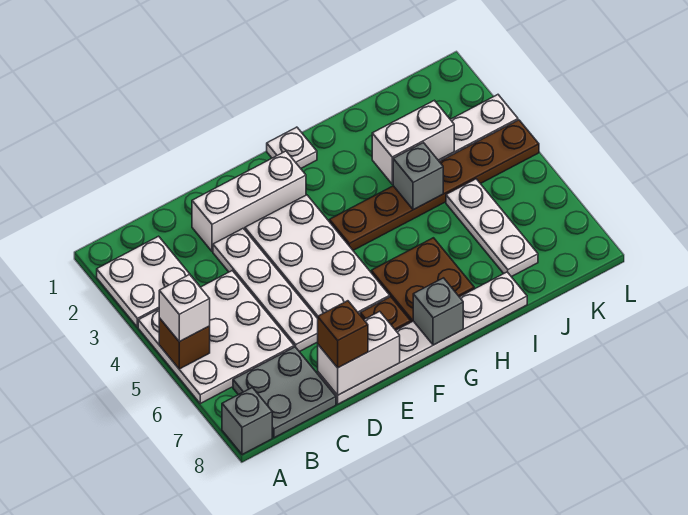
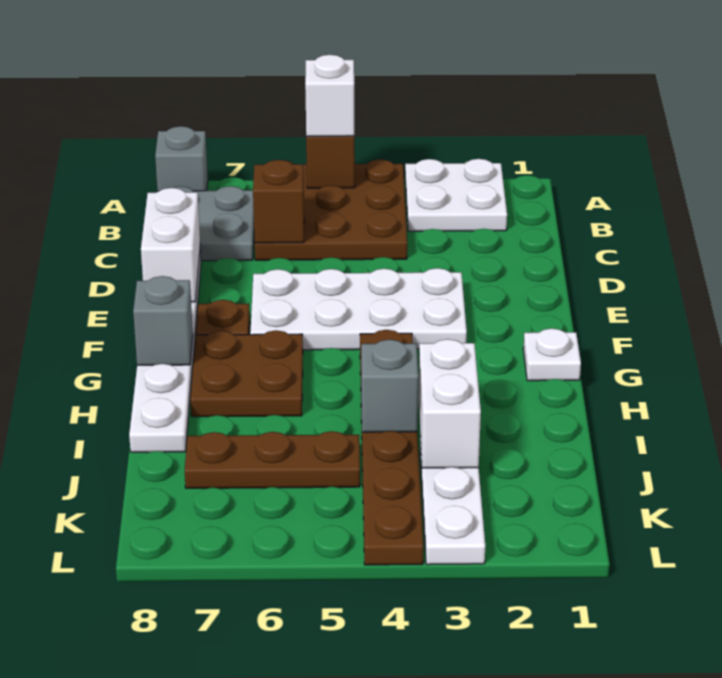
white 3x3 plate [138,271,294,403] -> brown 3x3 plate [255,159,407,260]
white 1x3 brick [192,151,306,252] -> none
white 1x4 plate [213,228,318,352] -> none
brown 1x1 brick [318,301,368,368] -> brown 1x1 brick moved to [253,160,304,243]
white 1x3 plate [446,179,538,277] -> brown 1x3 plate [185,431,360,488]

